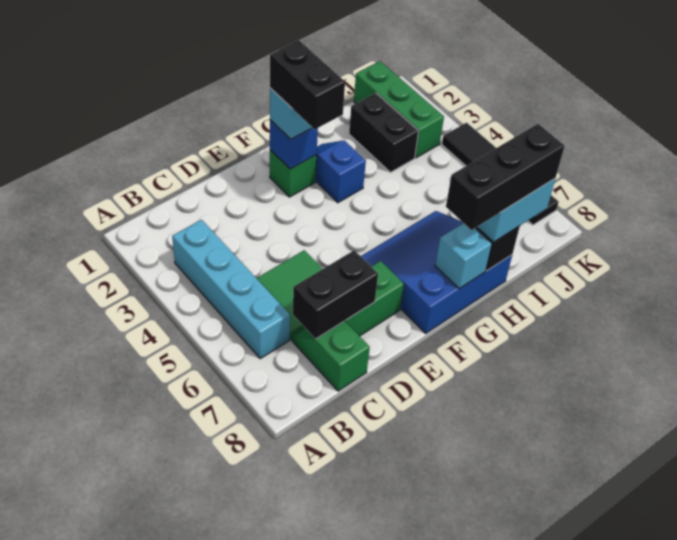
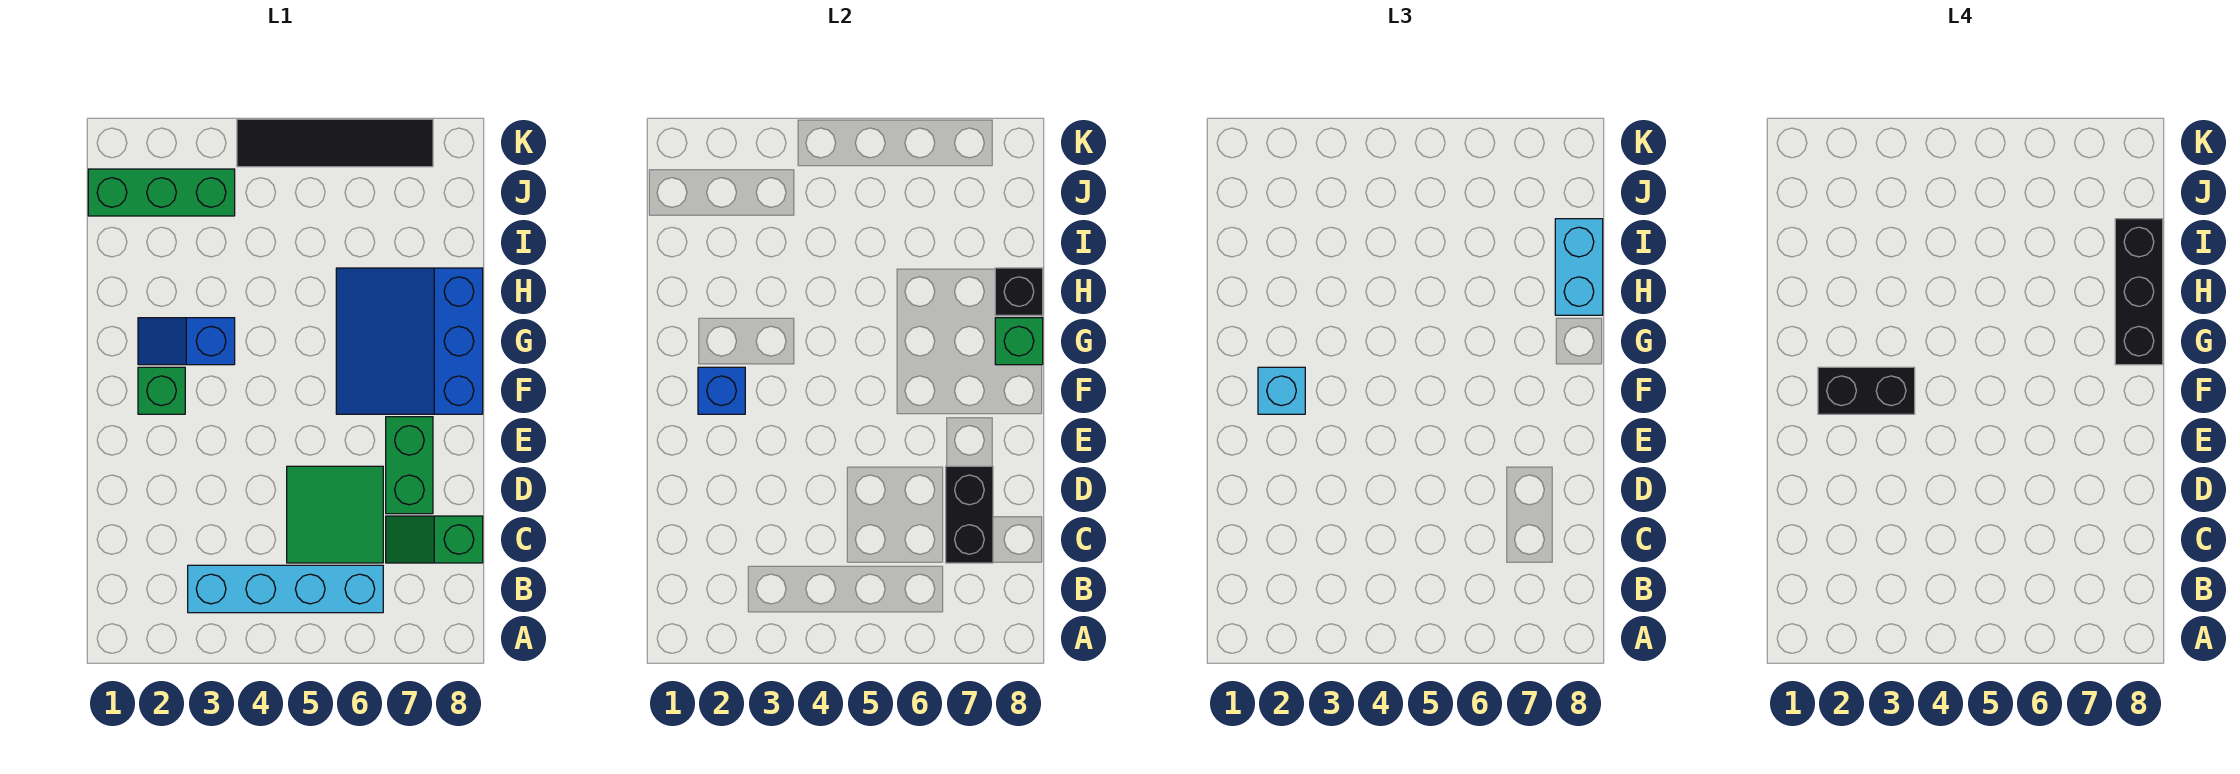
cyan 1x1 brick [435,223,492,289] -> green 1x1 brick [995,318,1043,365]
black 1x2 brick [349,93,419,172] -> none

